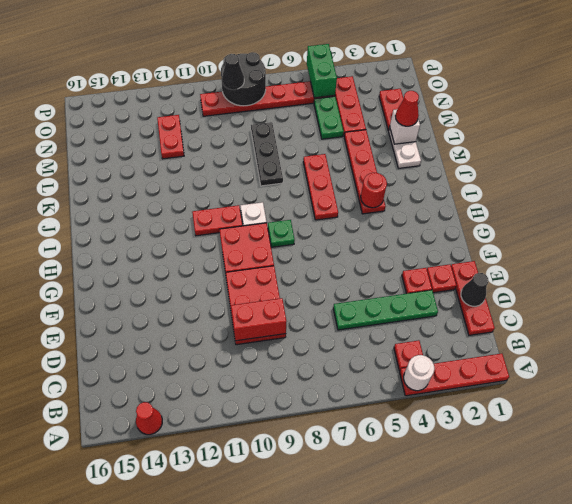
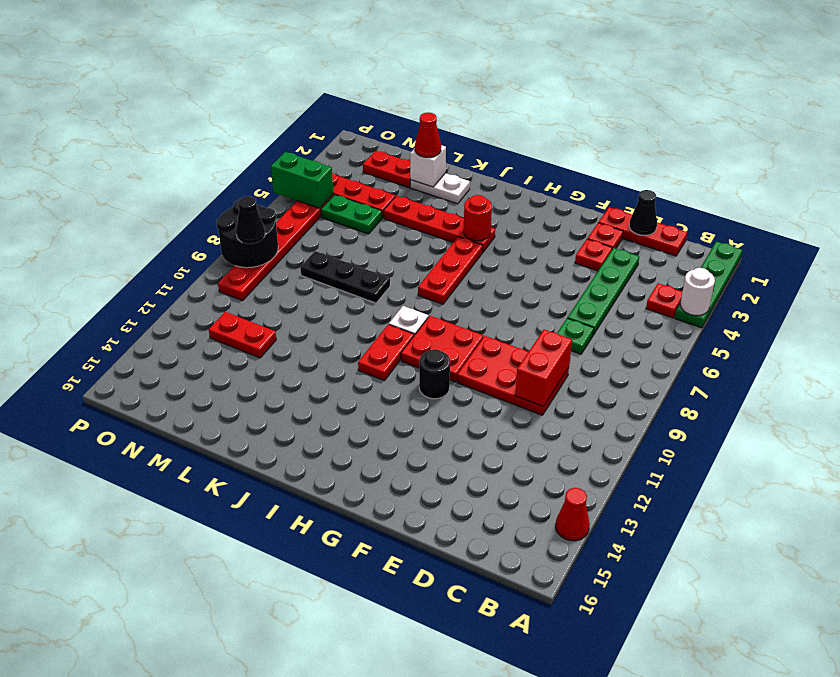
red 1x4 plate [400,354,509,396] -> green 1x4 plate [675,241,742,328]
none -> black 1x1 round brick [419,349,450,399]
green 1x1 plate [268,220,295,247] -> green 1x1 plate moved to [557,318,594,354]
red 1x3 plate [303,154,338,220] -> red 1x3 plate turned to [418,237,483,304]

